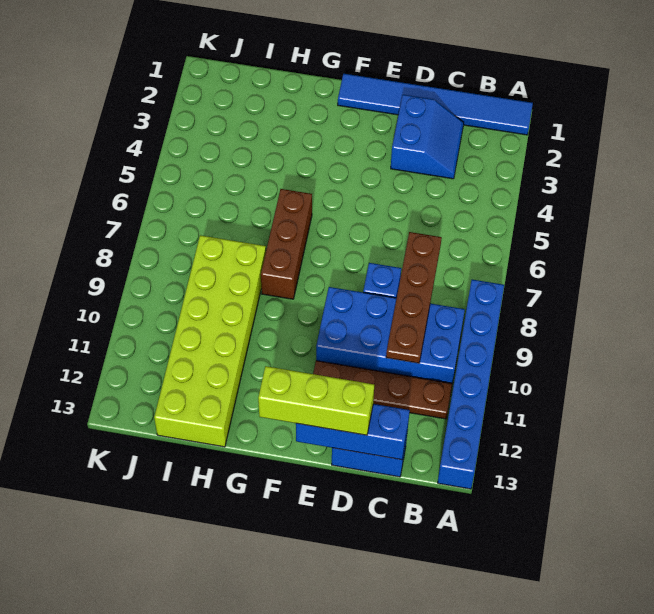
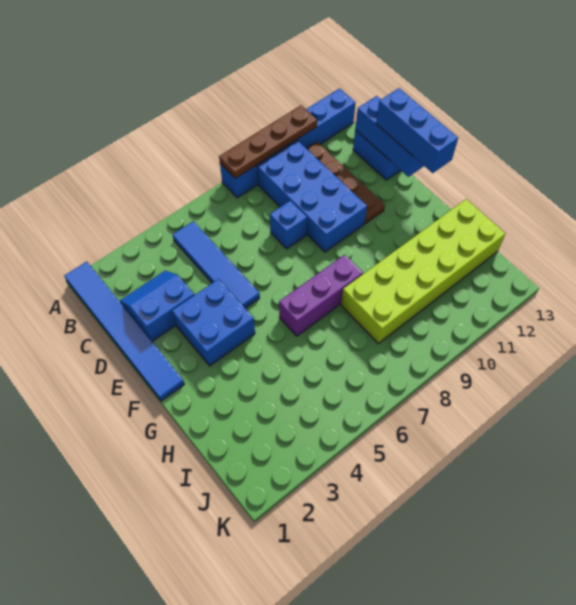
none -> blue 1x4 tile [173,221,260,308]
brown 1x4 plate [386,232,442,363] -> brown 1x4 plate moved to [219,105,317,178]
lime 1x3 brick [258,366,374,435] -> blue 1x3 brick [376,88,458,173]
none -> blue 2x2 brick [172,279,255,366]
brown 1x3 brick [261,189,312,299] -> purple 1x3 brick [279,255,363,336]

